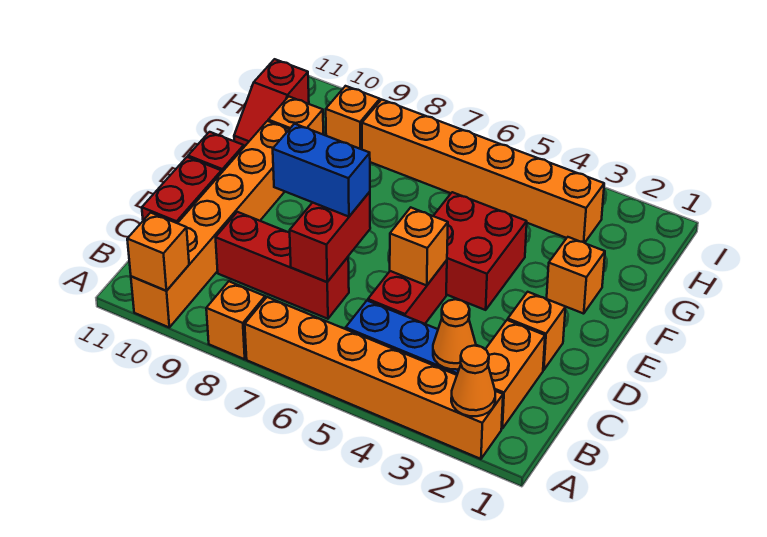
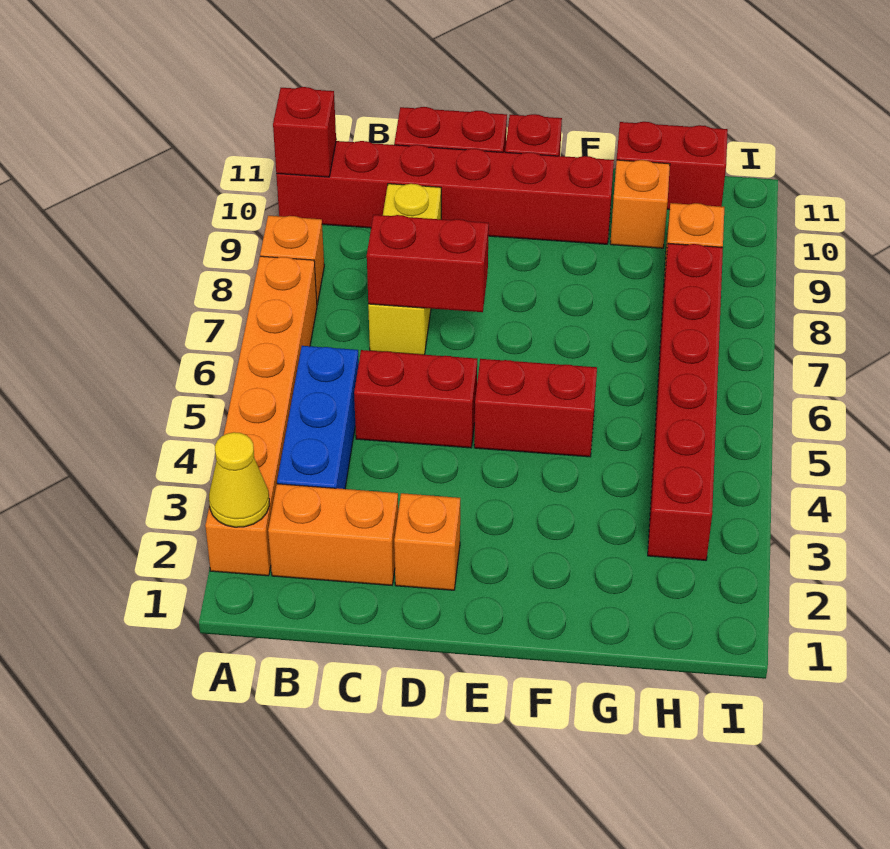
orange 1x1 cone [451,346,495,416] -> yellow 1x1 cone [209,432,269,527]
orange 1x6 brick [131,121,289,327] -> red 1x6 brick [276,141,614,244]
orange 1x1 brick [127,213,189,291] -> red 1x1 brick [273,87,336,177]
orange 1x1 cone [433,299,476,370] -> none
red 1x3 brick [216,212,349,319] -> yellow 1x3 brick [368,184,441,355]
orange 1x1 brick [390,208,448,286] -> none
blue 1x2 brick [273,124,370,217] -> none
red 2x2 brick [434,192,527,310] -> red 1x2 brick [474,359,597,457]
orange 1x1 brick [547,237,605,314] -> none
red 1x2 slope [234,59,309,146] -> red 1x2 brick [617,122,728,210]
orange 1x6 brick [362,100,604,243] -> red 1x6 brick [648,243,723,560]

